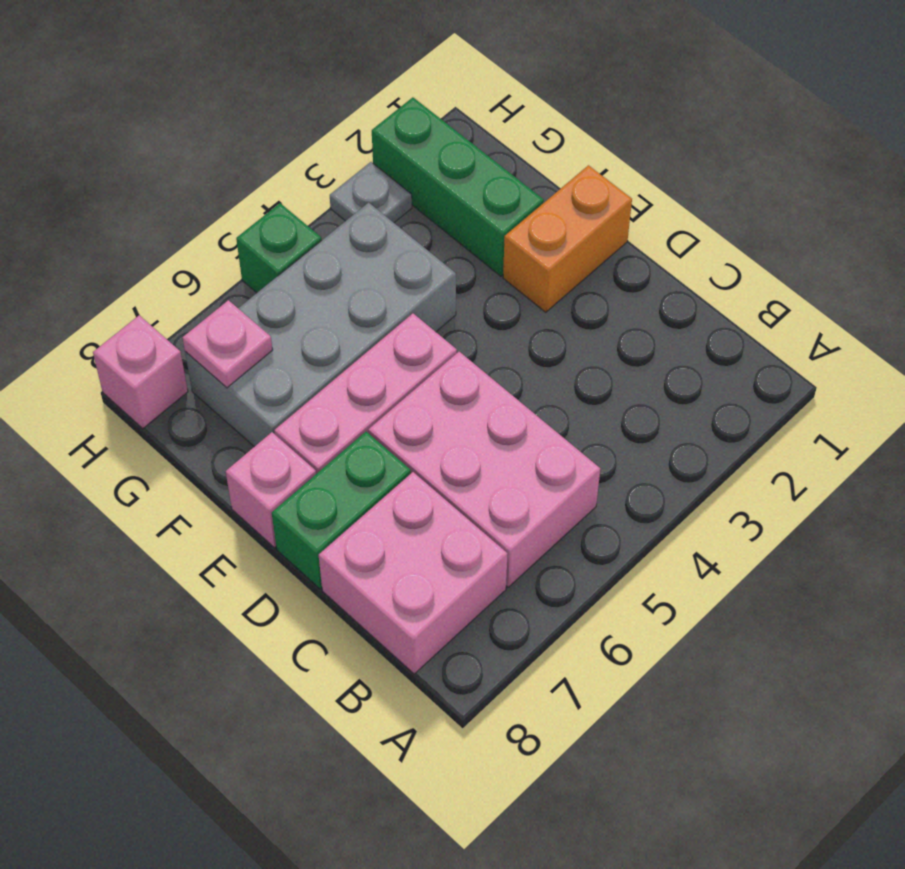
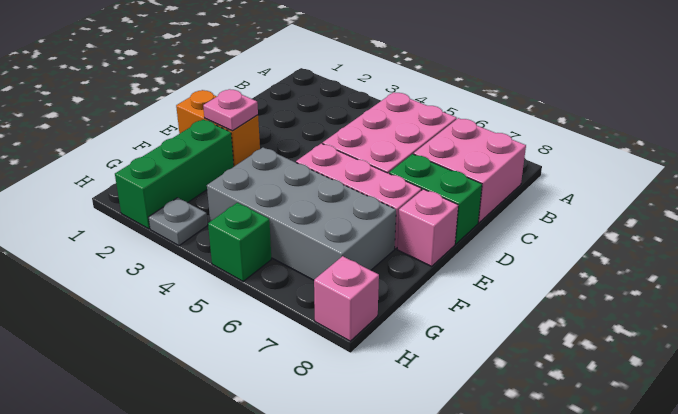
pink 1x1 plate [182,300,273,388] -> pink 1x1 plate moved to [203,89,258,131]

